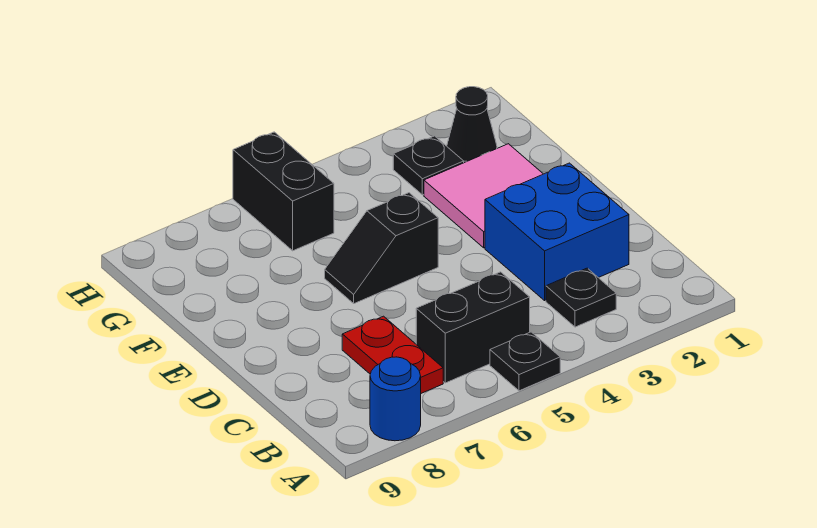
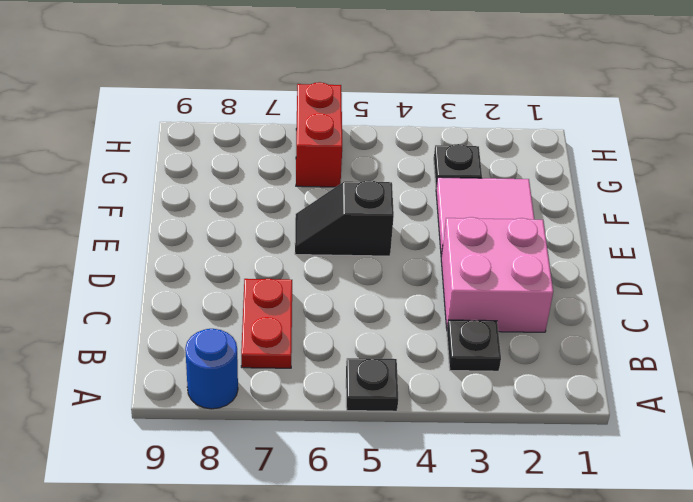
black 1x2 brick [416,272,530,383] -> none
blue 2x2 brick [485,163,629,300] -> pink 2x2 brick [441,217,553,332]
black 1x1 cone [447,87,497,163] -> none
black 1x2 brick [233,132,334,251] -> red 1x2 brick [296,82,342,187]

